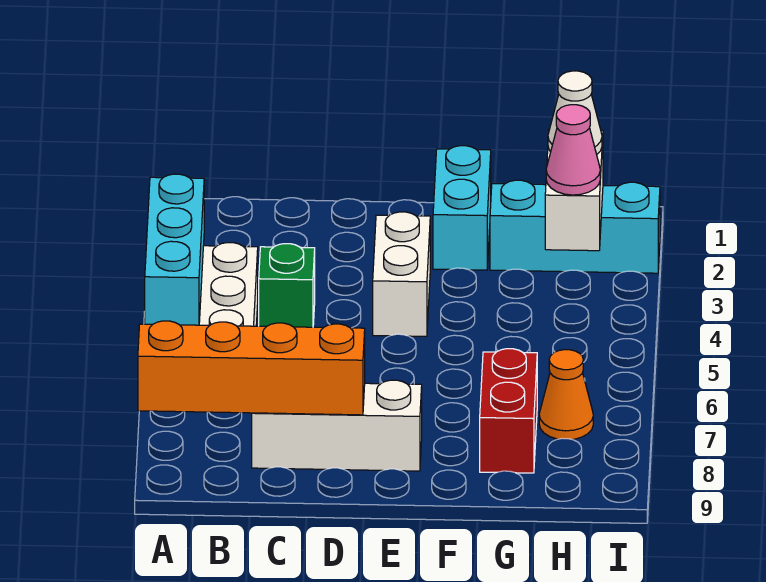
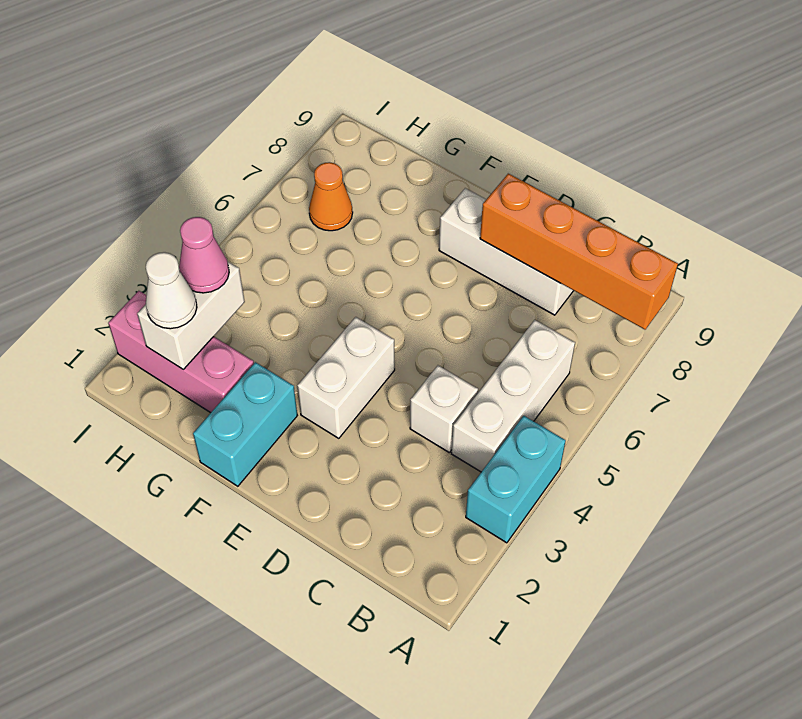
cyan 1x3 brick [145,174,204,325] -> cyan 1x2 brick [466,416,566,543]
green 1x1 brick [259,244,315,327] -> white 1x1 brick [410,365,478,452]
cyan 1x3 brick [490,180,660,273] -> pink 1x3 brick [108,291,254,413]
red 1x2 brick [480,349,537,473] -> none

